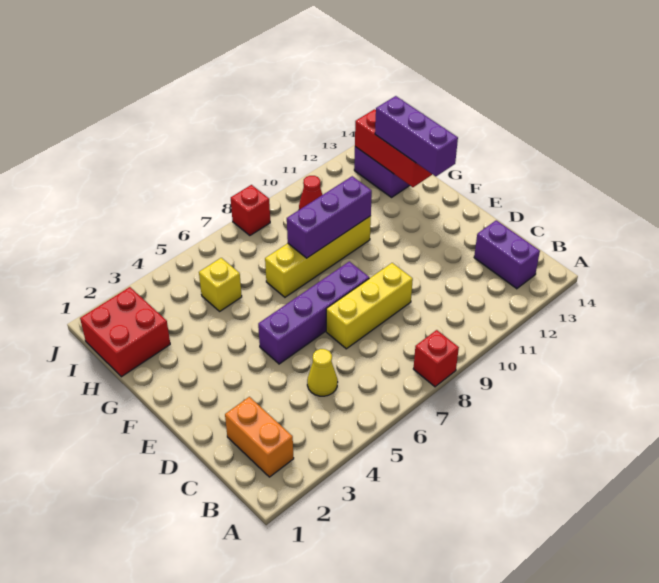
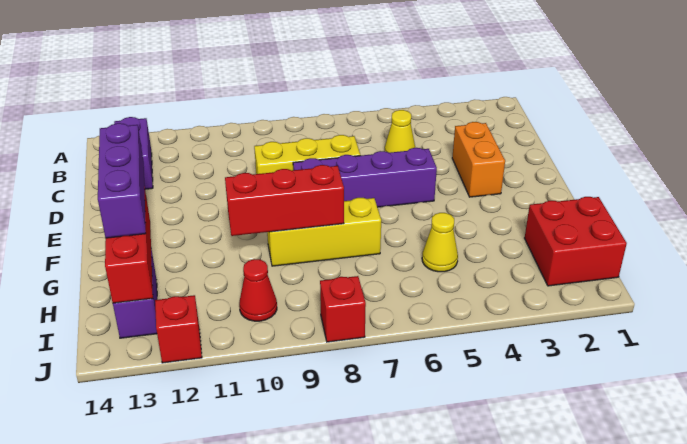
red 1x1 brick [413,330,459,387] -> red 1x1 brick moved to [155,295,202,363]
orange 1x2 brick [225,397,294,477] -> orange 1x2 brick moved to [452,122,505,197]
yellow 1x4 brick [265,216,371,297] -> yellow 1x3 brick [267,198,381,266]
purple 1x3 brick [287,176,372,258] -> red 1x3 brick [225,165,344,236]
yellow 1x1 brick [199,258,242,311] -> yellow 1x1 cone [422,213,458,272]

